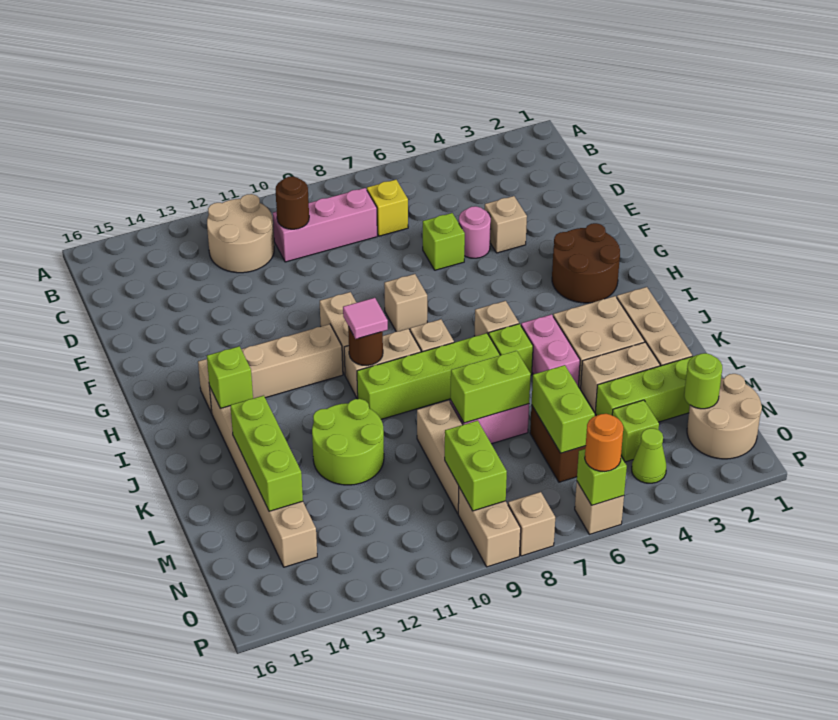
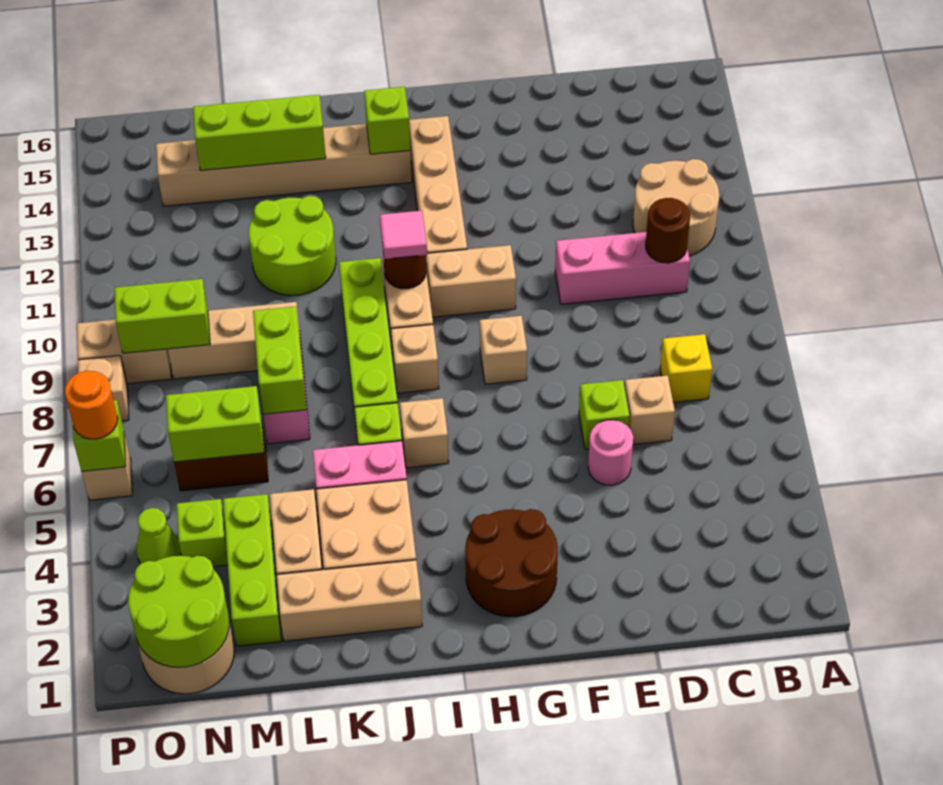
pink 1x3 brick [273,188,377,262] -> pink 1x3 brick turned to [555,232,690,304]
tan 1x1 brick [485,196,527,253] -> tan 1x1 brick moved to [625,376,675,444]
lime 1x1 round brick [684,353,722,409] -> lime 2x2 round brick [128,556,229,667]

